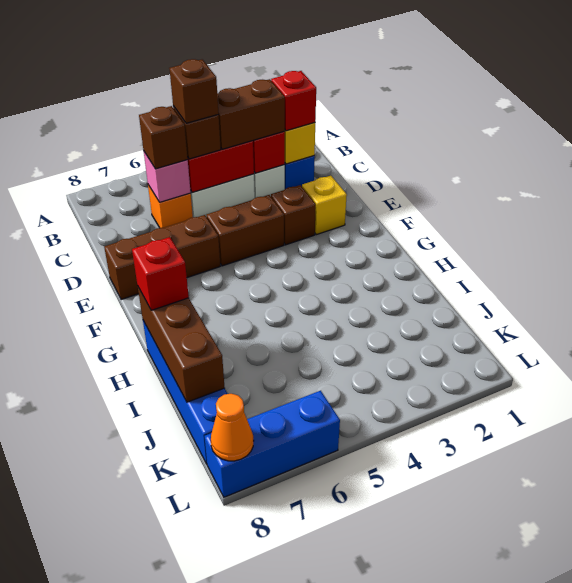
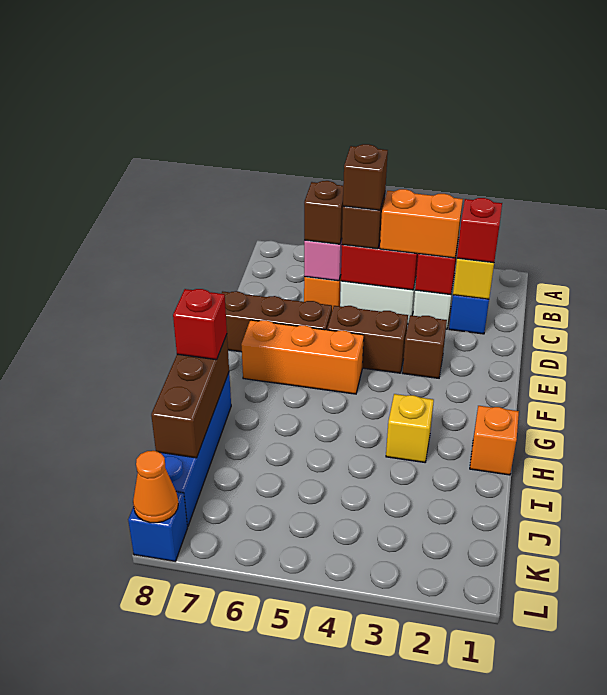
brown 1x2 brick [217,79,285,149] -> orange 1x2 brick [380,189,463,258]
yellow 1x1 brick [302,175,347,235] -> yellow 1x1 brick moved to [386,394,434,462]
none -> orange 1x3 brick [241,320,364,394]
none -> orange 1x1 brick [470,406,519,475]
blue 1x3 brick [205,391,340,497] -> blue 1x1 brick [128,492,187,561]

